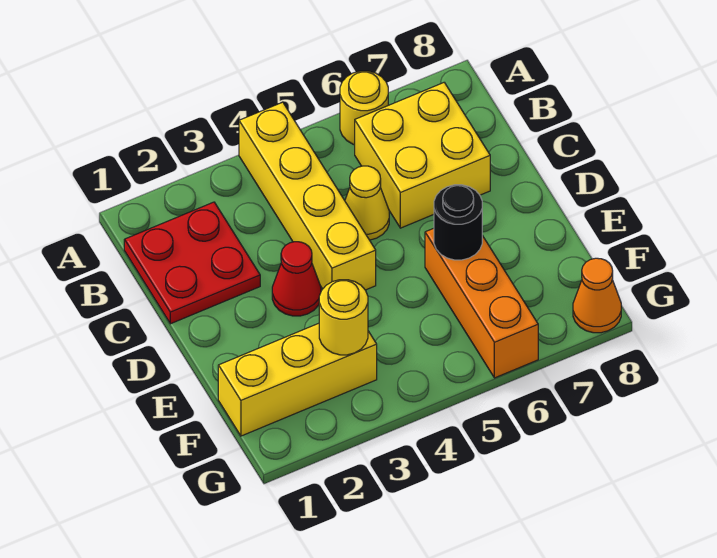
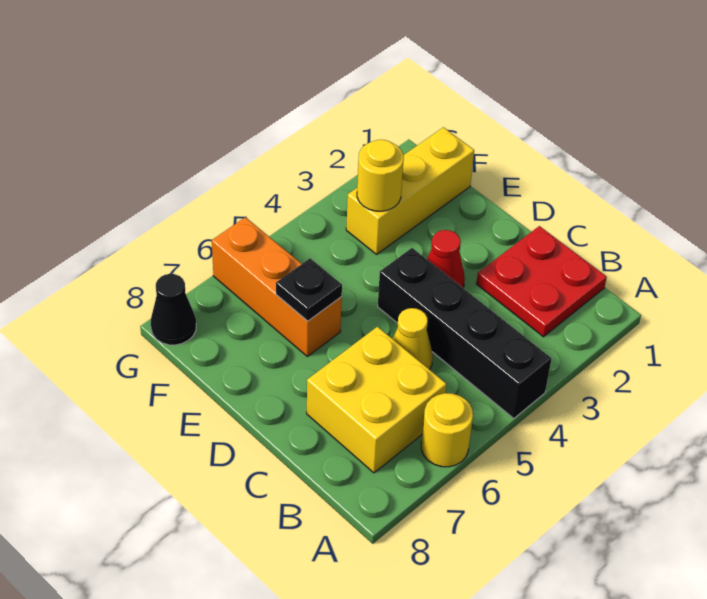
yellow 1x4 brick [239,102,376,290] -> black 1x4 brick [378,248,552,419]
black 1x1 round brick [434,185,482,260] -> black 1x1 plate [276,258,342,321]
orange 1x1 cone [573,258,621,333] -> black 1x1 cone [151,274,196,345]

